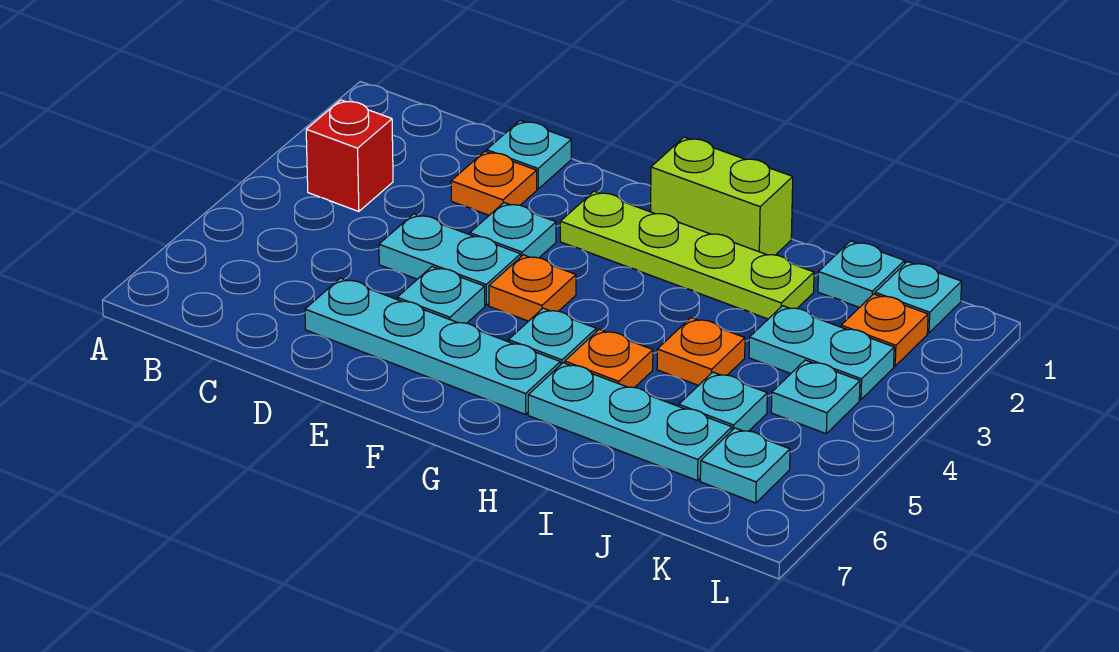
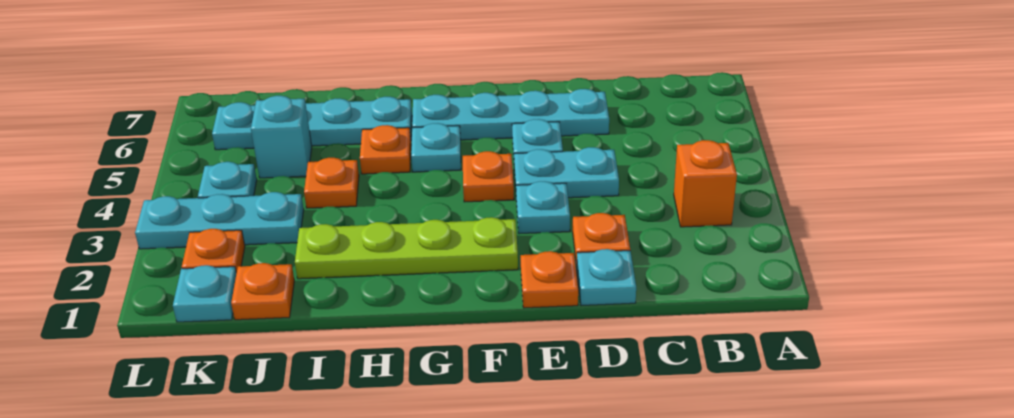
red 1x1 brick [306,100,393,212] -> orange 1x1 brick [674,140,737,227]
none -> orange 1x1 plate [521,251,578,308]
lime 1x2 brick [651,137,793,255] -> none
cyan 1x1 plate [818,241,905,308] -> orange 1x1 plate [231,263,294,320]
cyan 1x2 plate [749,306,894,400] -> cyan 1x3 plate [135,192,304,249]
cyan 1x1 plate [679,372,767,431] -> cyan 1x1 brick [251,96,312,178]

